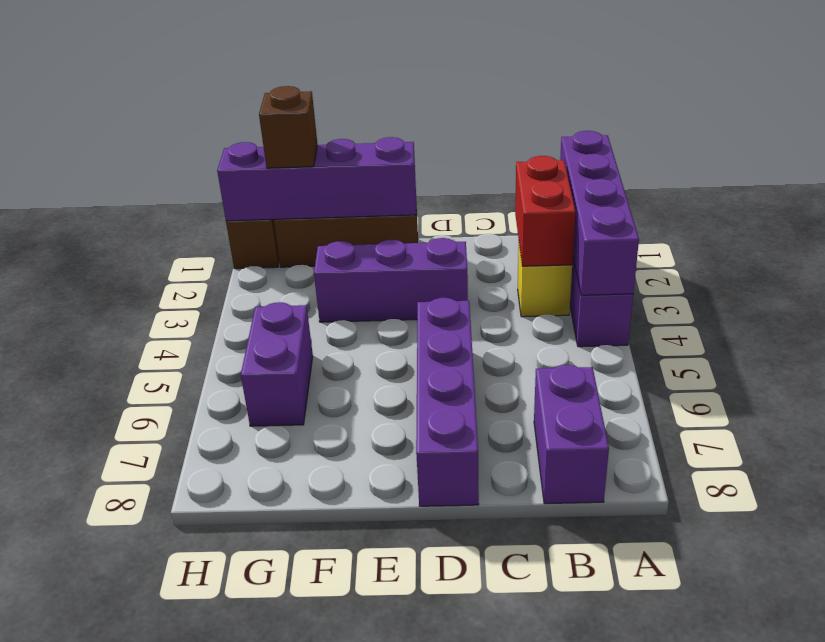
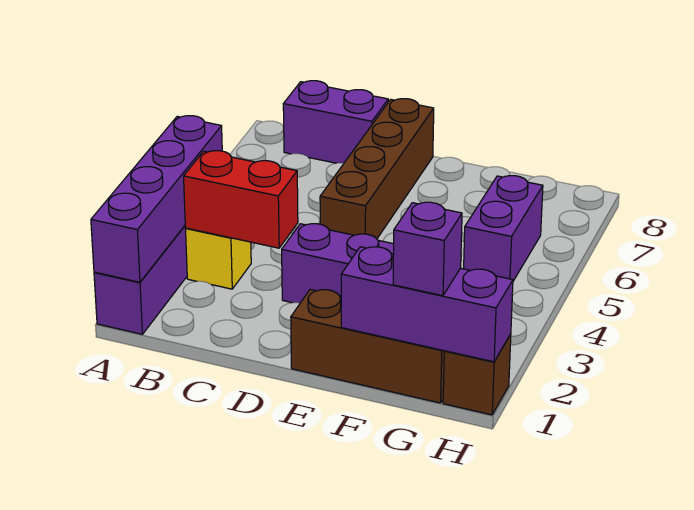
red 1x2 brick [515,156,576,266] -> red 1x2 brick turned to [184,151,298,248]
purple 1x2 brick [534,365,609,504] -> purple 1x2 brick turned to [283,81,388,163]
purple 1x4 brick [416,298,479,506] -> brown 1x4 brick [320,99,434,239]
purple 1x4 brick [217,137,416,221] -> purple 1x3 brick [341,247,513,362]
brown 1x1 brick [259,86,318,168] -> purple 1x1 brick [393,202,462,296]

